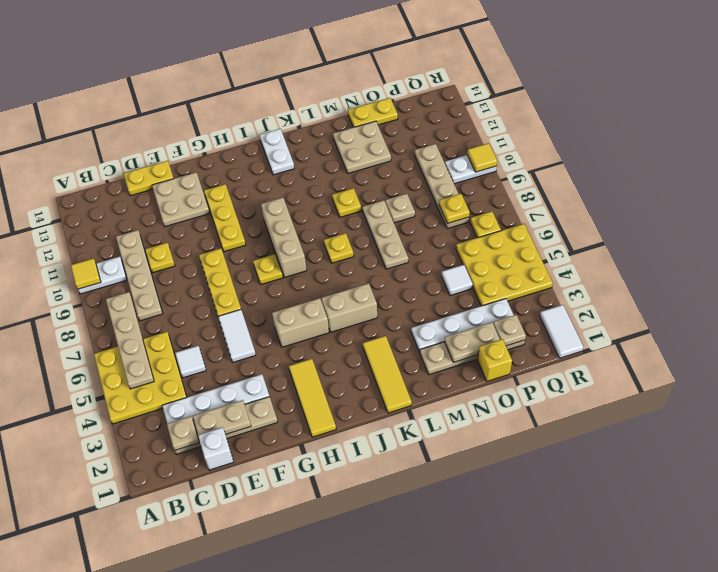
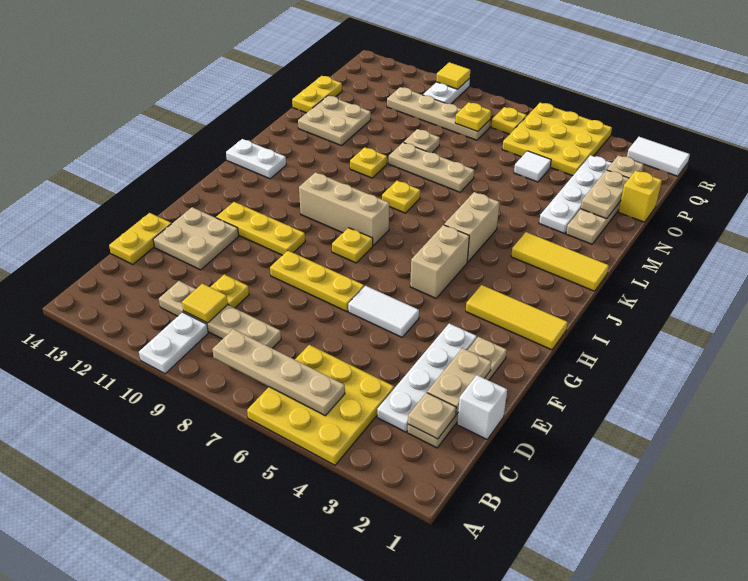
yellow 1x1 tile [71,258,101,289] -> yellow 1x1 tile moved to [182,284,228,323]
white 1x1 tile [175,346,206,378] -> none

